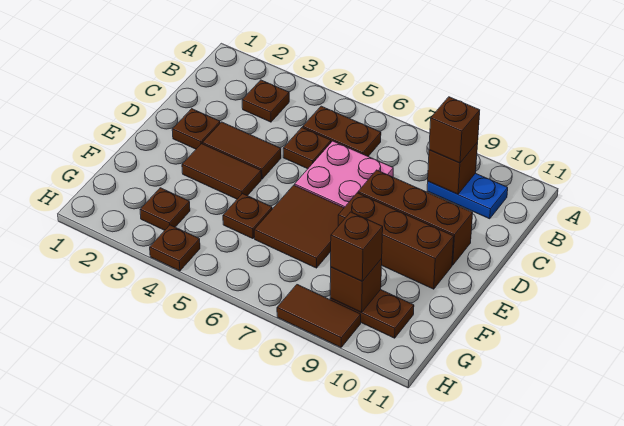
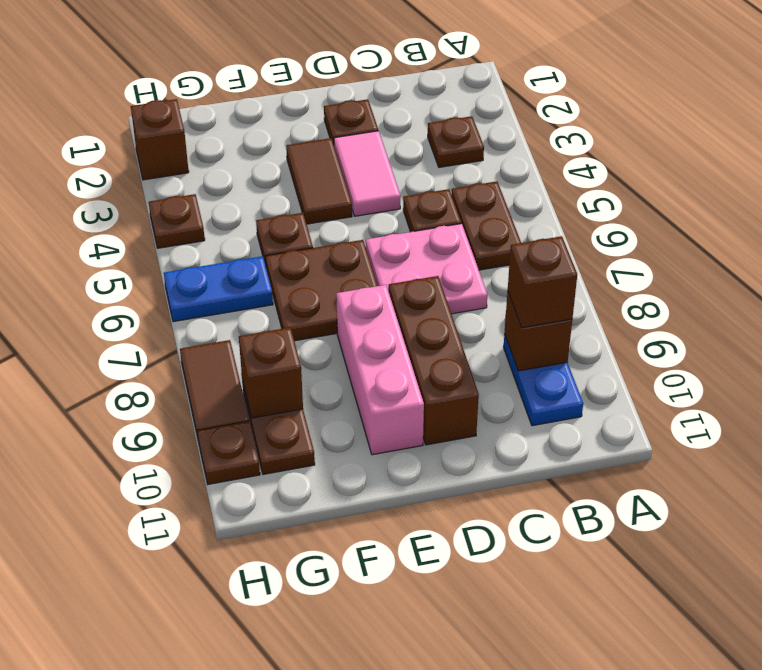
brown 1x2 tile [202,122,281,179] -> pink 1x2 tile [334,131,401,216]
brown 2x2 tile [254,185,344,268] -> brown 2x2 plate [266,240,378,341]
brown 1x3 brick [338,193,454,289] -> pink 1x3 brick [336,285,424,455]
brown 1x1 plate [140,188,190,230] -> brown 1x1 plate moved to [197,421,260,484]
none -> blue 1x2 plate [164,256,273,322]
brown 1x1 brick [331,212,383,281] -> brown 1x1 brick moved to [131,99,189,180]

